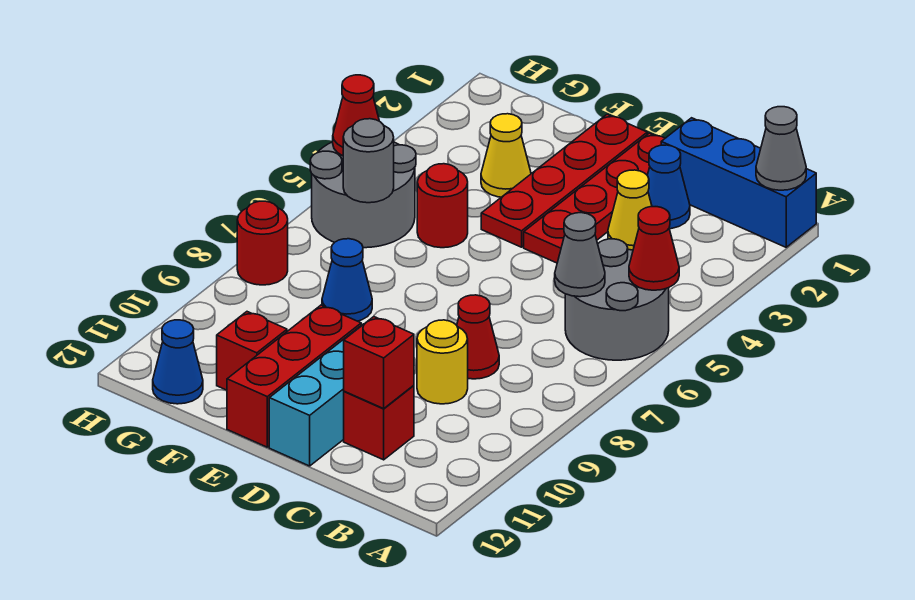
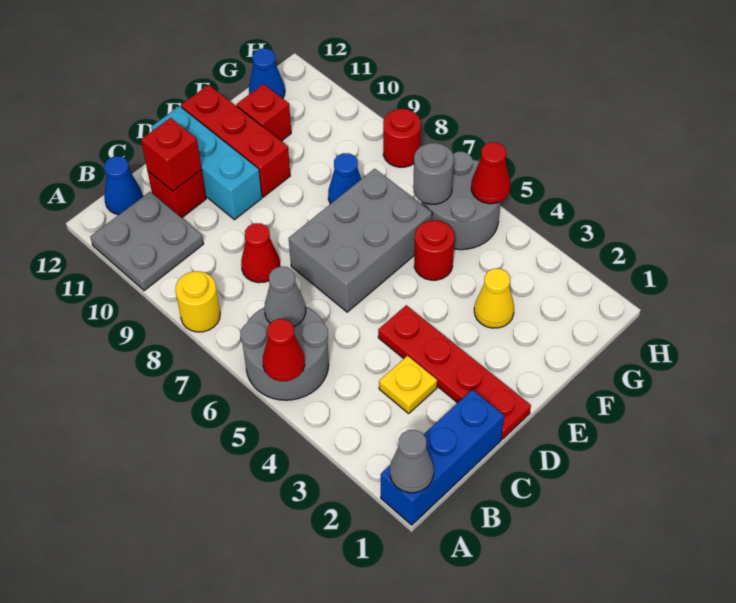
none -> grey 2x2 plate [90,192,203,291]
blue 1x1 cone [647,145,690,229] -> blue 1x1 cone moved to [104,156,143,215]
yellow 1x1 cone [608,170,652,250] -> yellow 1x1 plate [379,356,437,413]
yellow 1x1 round brick [417,320,468,404] -> yellow 1x1 round brick moved to [175,271,220,332]
none -> grey 2x3 brick [289,169,432,312]
red 1x4 plate [481,114,647,247] -> none

